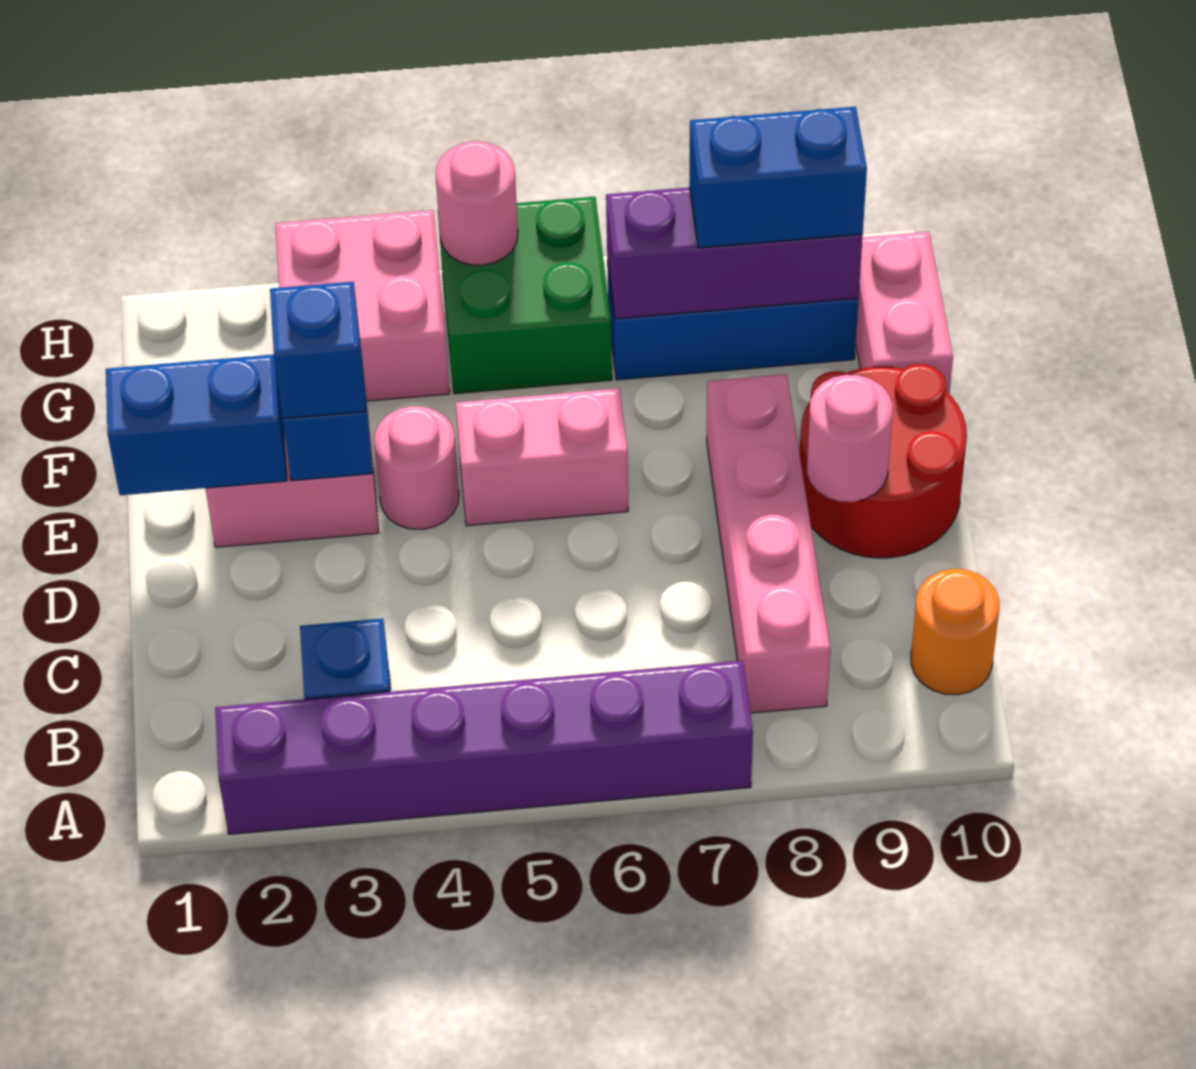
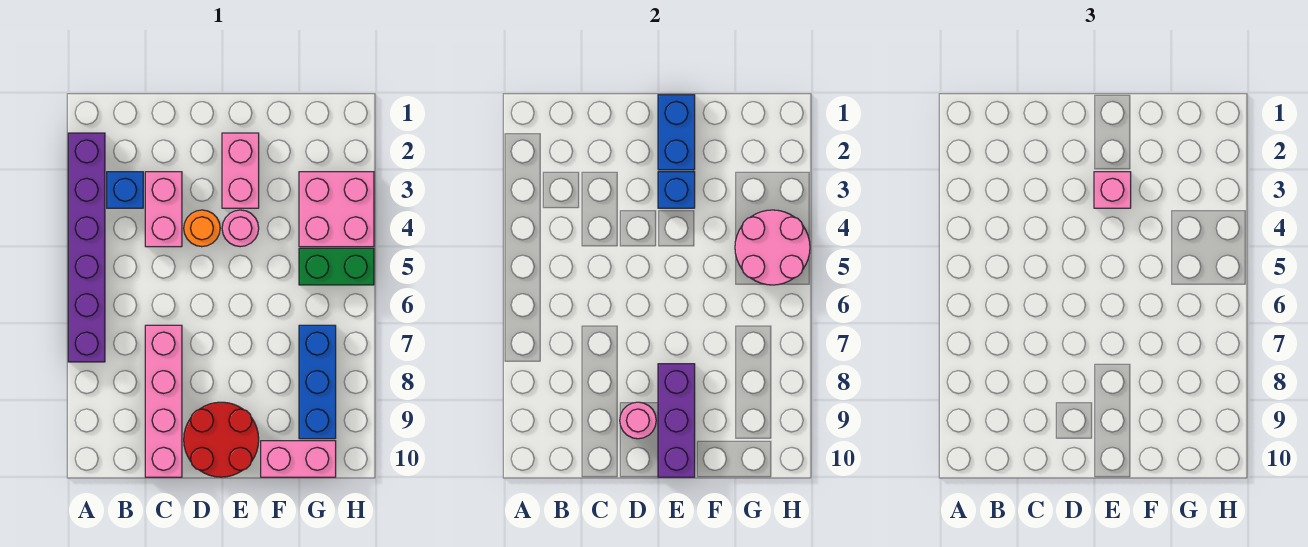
pink 1x4 brick [707,374,830,713] -> pink 1x4 brick turned to [145,325,182,477]
orange 1x1 round brick [911,569,999,695] -> orange 1x1 round brick moved to [184,210,220,247]
blue 1x1 brick [270,282,366,419] -> pink 1x1 brick [1094,172,1131,208]
pink 1x2 brick [456,389,628,526] -> pink 1x2 brick moved to [145,172,182,247]
green 2x2 brick [438,197,612,394] -> green 1x2 brick [299,248,374,285]
purple 1x3 brick [606,187,863,319] -> purple 1x3 brick moved to [658,364,695,477]
blue 1x2 brick [689,107,867,248] -> none
pink 1x1 round brick [436,141,518,265] -> pink 2x2 round brick [735,210,810,285]

